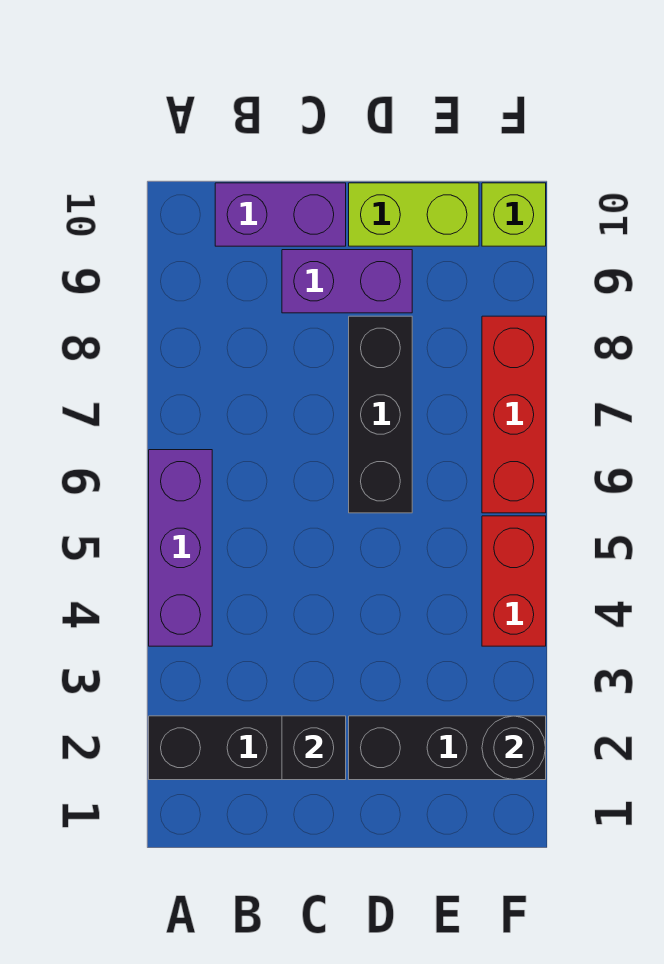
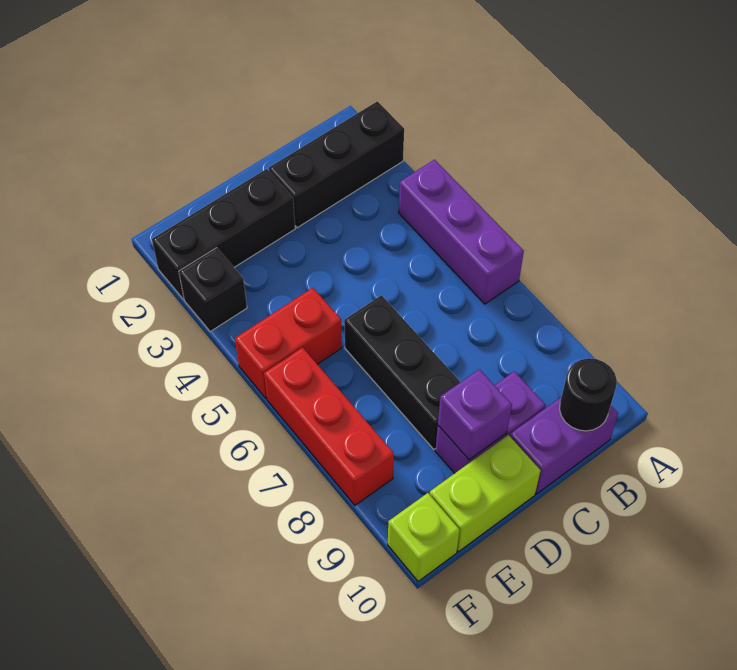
black 1x1 brick [282,716,346,780] -> black 1x1 brick moved to [179,248,247,332]
none -> purple 1x1 brick [438,369,512,460]
black 1x1 round brick [482,716,546,780] -> black 1x1 round brick moved to [560,358,617,431]
red 1x2 brick [482,516,546,646] -> red 1x2 brick turned to [235,288,342,398]

